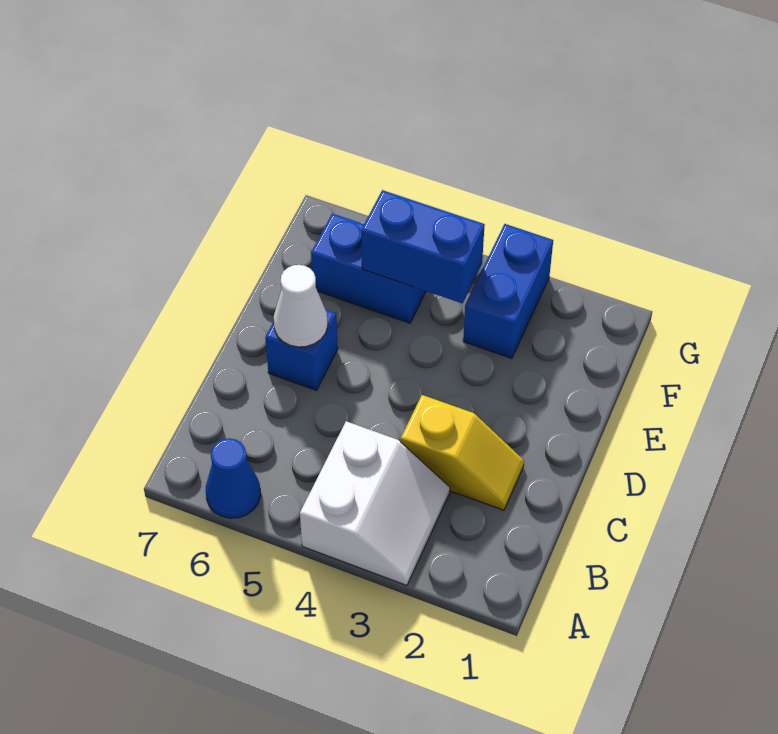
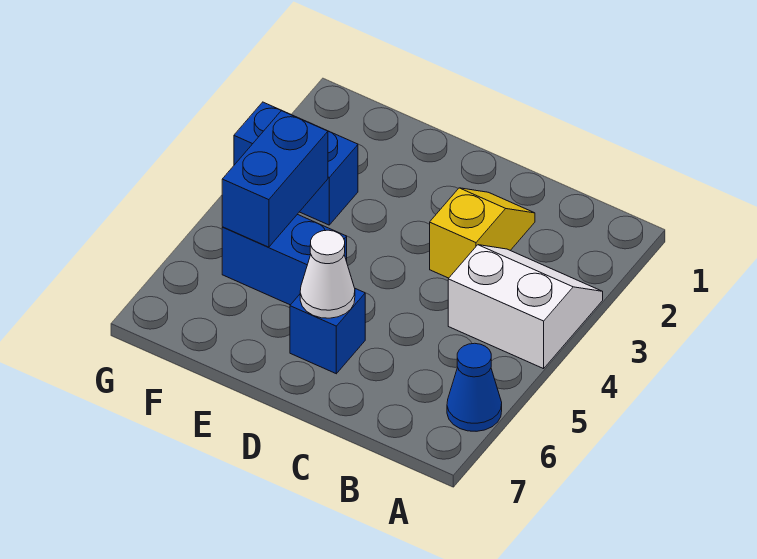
blue 1x2 brick [311,214,426,323] -> blue 1x2 brick turned to [222,214,347,305]

